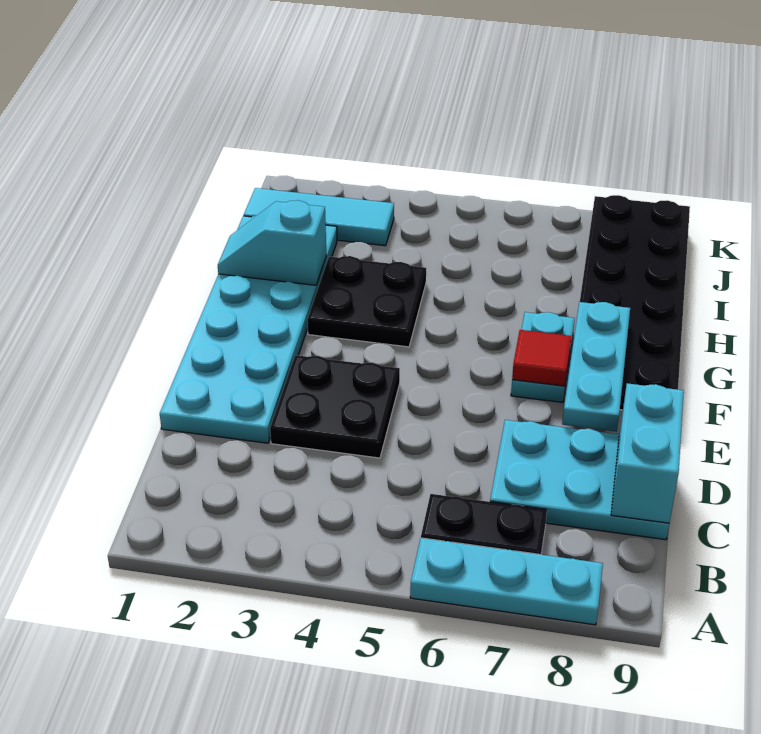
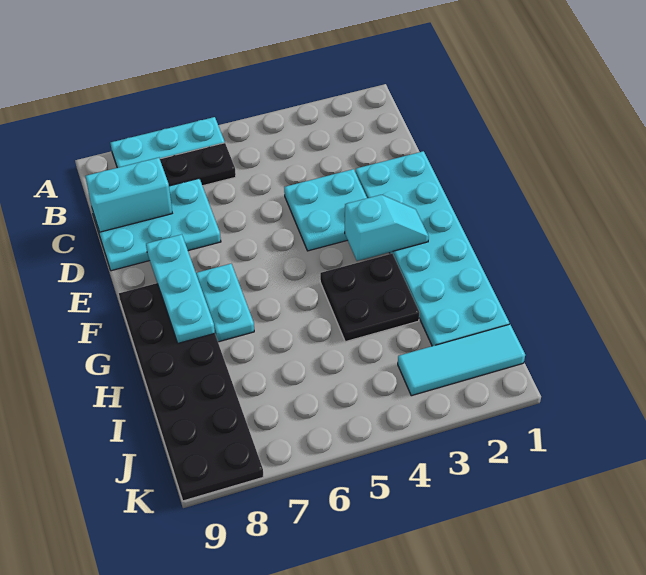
cyan 1x2 brick [611,383,684,523] -> cyan 1x2 brick turned to [85,158,172,232]
black 2x2 plate [270,355,400,458] -> cyan 2x2 plate [284,169,367,251]
red 1x1 tile [512,330,572,386] -> none
cyan 1x2 slope [218,200,326,285] -> cyan 1x2 slope moved to [345,195,429,261]

